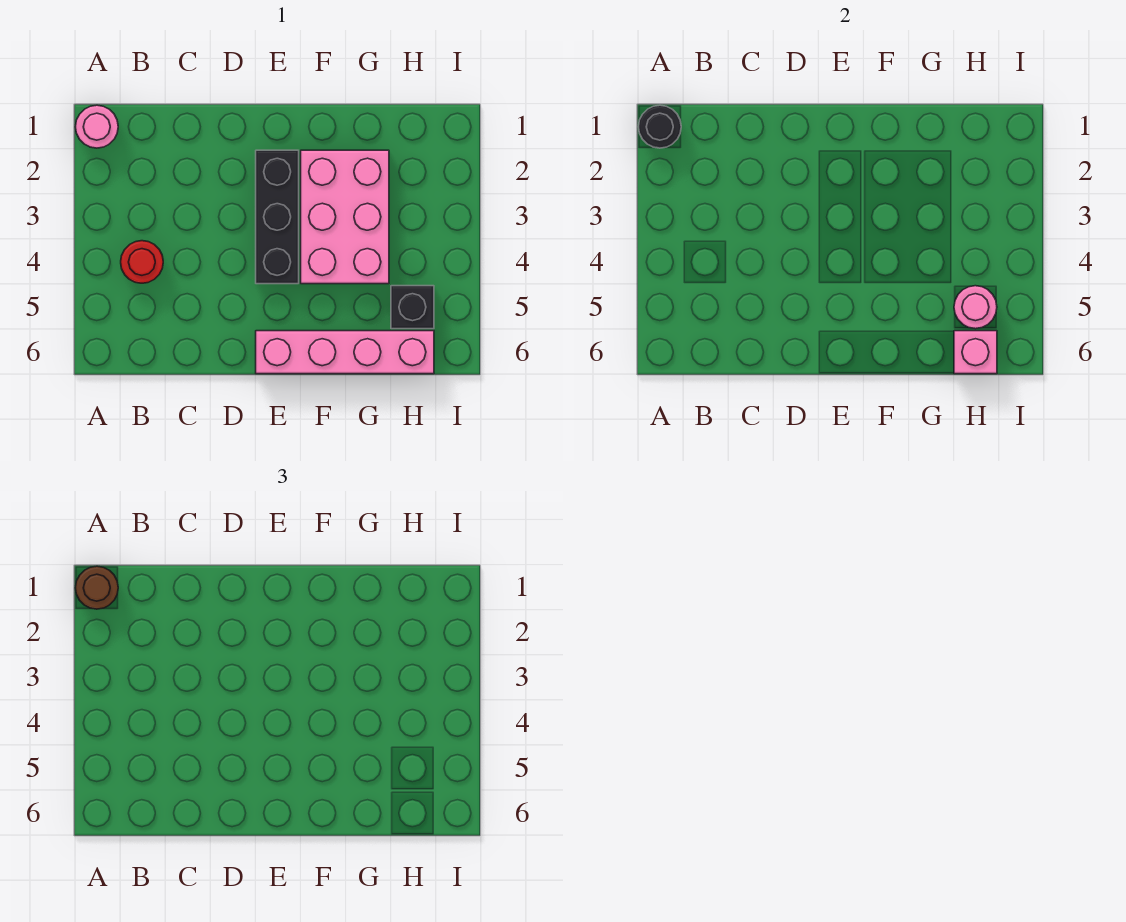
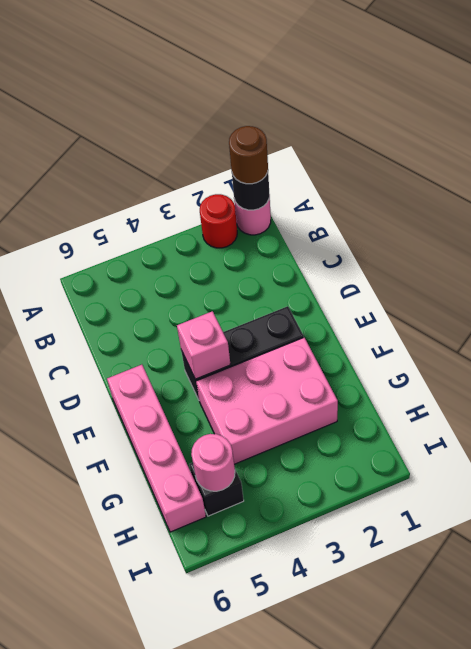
red 1x1 round brick [121,241,163,283] -> red 1x1 round brick moved to [200,194,237,248]
pink 1x1 brick [954,331,997,374] -> pink 1x1 brick moved to [177,311,231,379]

